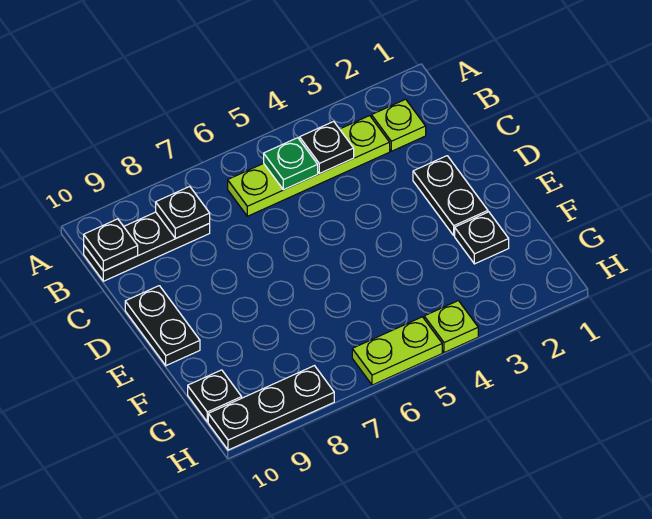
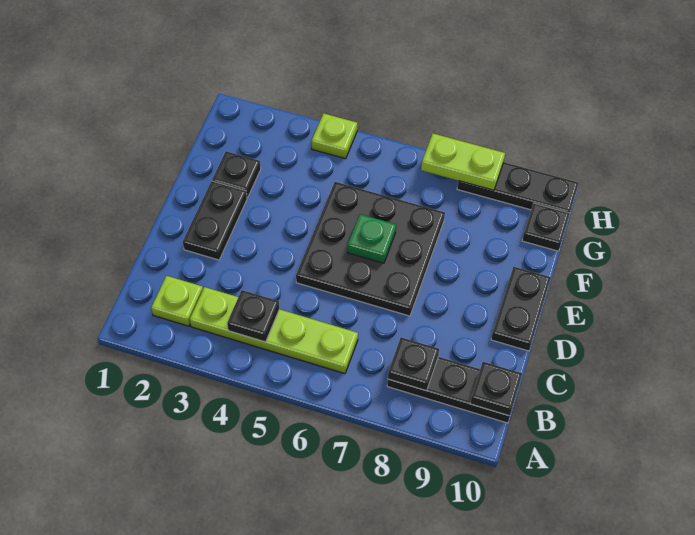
green 1x1 plate [264,138,318,190] -> green 1x1 plate moved to [348,214,396,263]
none -> black 3x3 plate [296,182,445,316]
lime 1x2 plate [352,317,442,385] -> lime 1x2 plate moved to [421,134,505,190]

